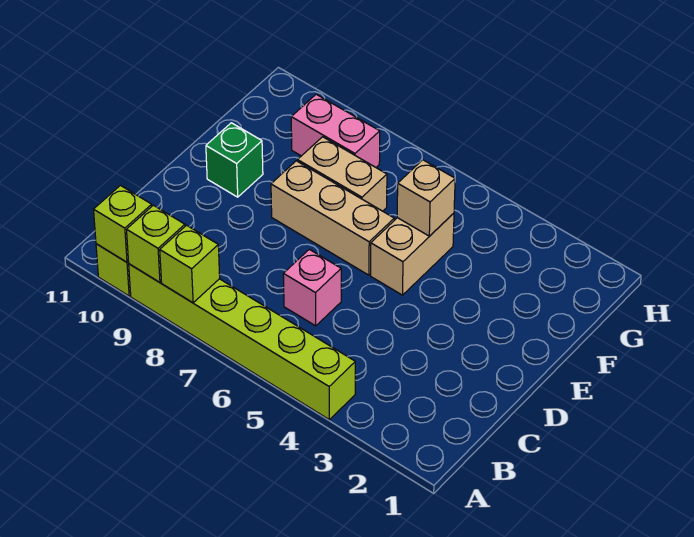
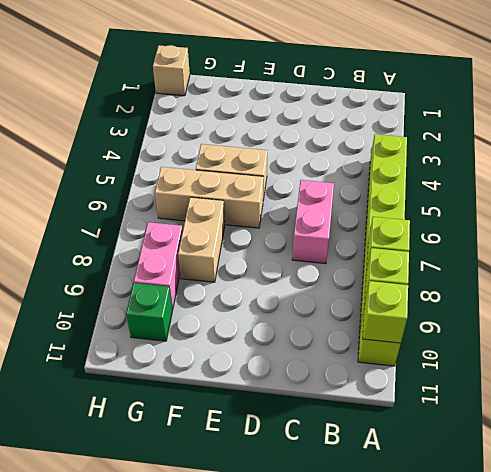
pink 1x1 brick [283,249,341,326] -> pink 1x2 brick [292,180,334,264]
tan 1x3 brick [271,161,394,275] -> tan 1x3 brick turned to [155,167,264,228]
green 1x1 brick [206,123,263,197] -> green 1x1 brick moved to [126,283,173,341]
tan 1x1 brick [397,160,455,236] -> tan 1x1 brick moved to [153,45,190,96]

